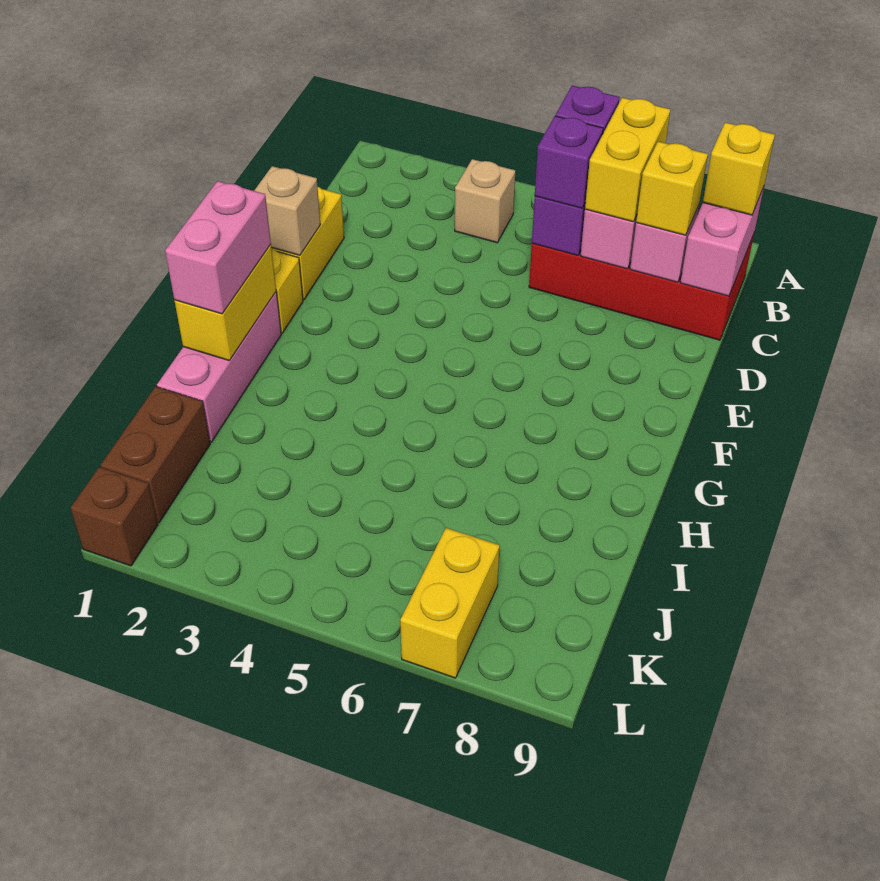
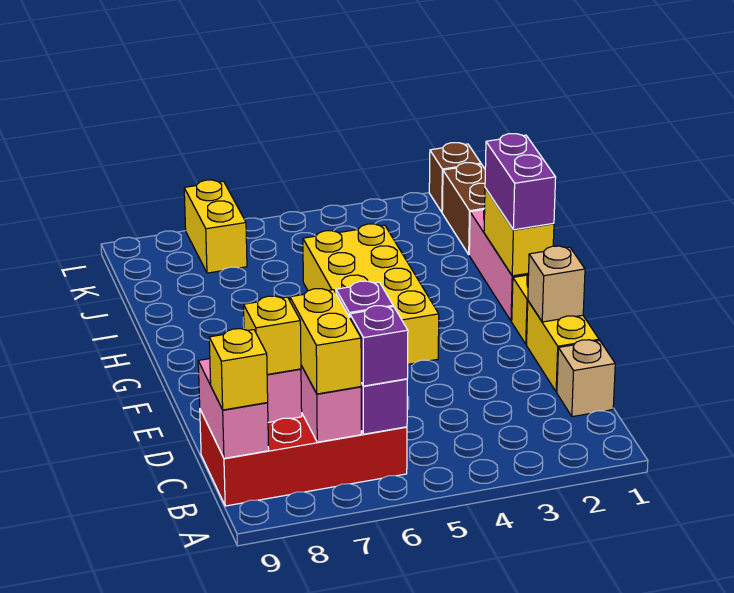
tan 1x1 brick [455,159,515,243] -> tan 1x1 brick moved to [557,340,615,417]
none -> yellow 2x4 brick [303,224,439,364]
pink 1x2 brick [165,181,271,314] -> purple 1x2 brick [485,134,556,230]

